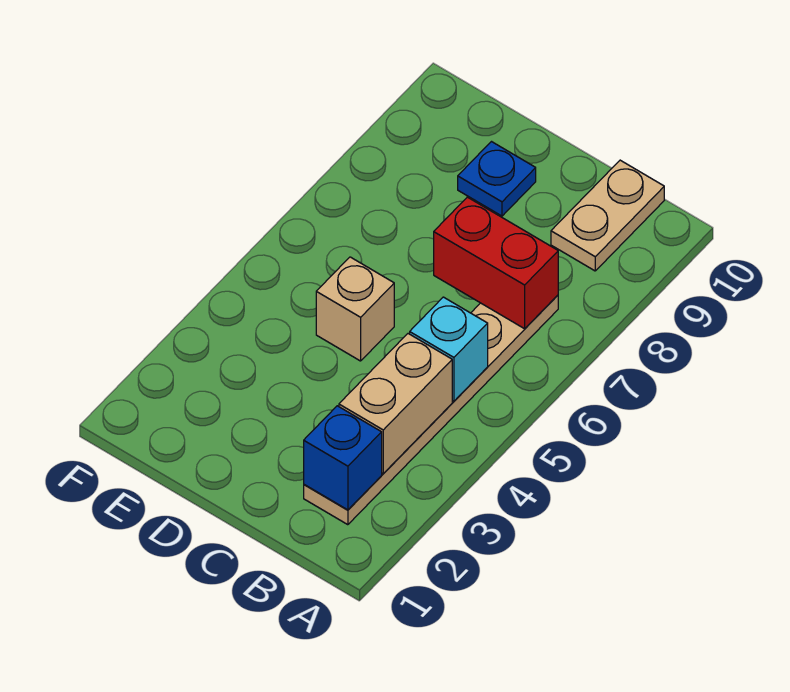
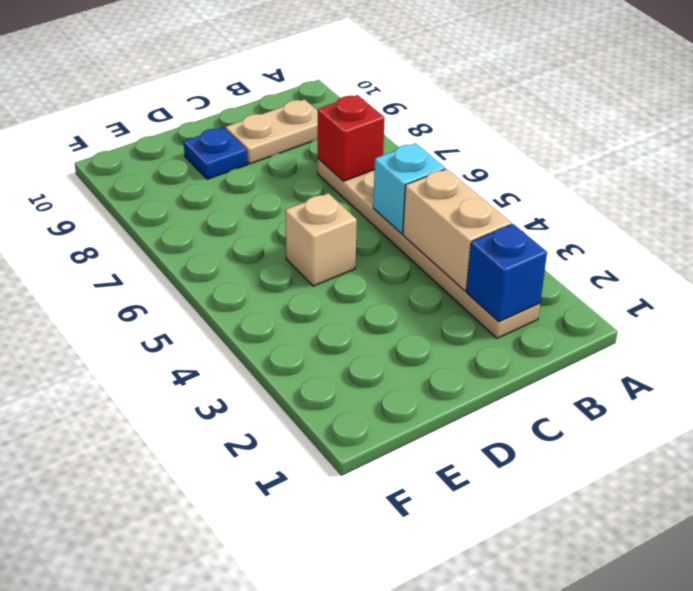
red 1x2 brick [434,197,558,329] -> red 1x1 brick [318,95,385,181]
tan 1x2 plate [551,160,664,271] -> tan 1x2 plate turned to [226,99,318,164]

